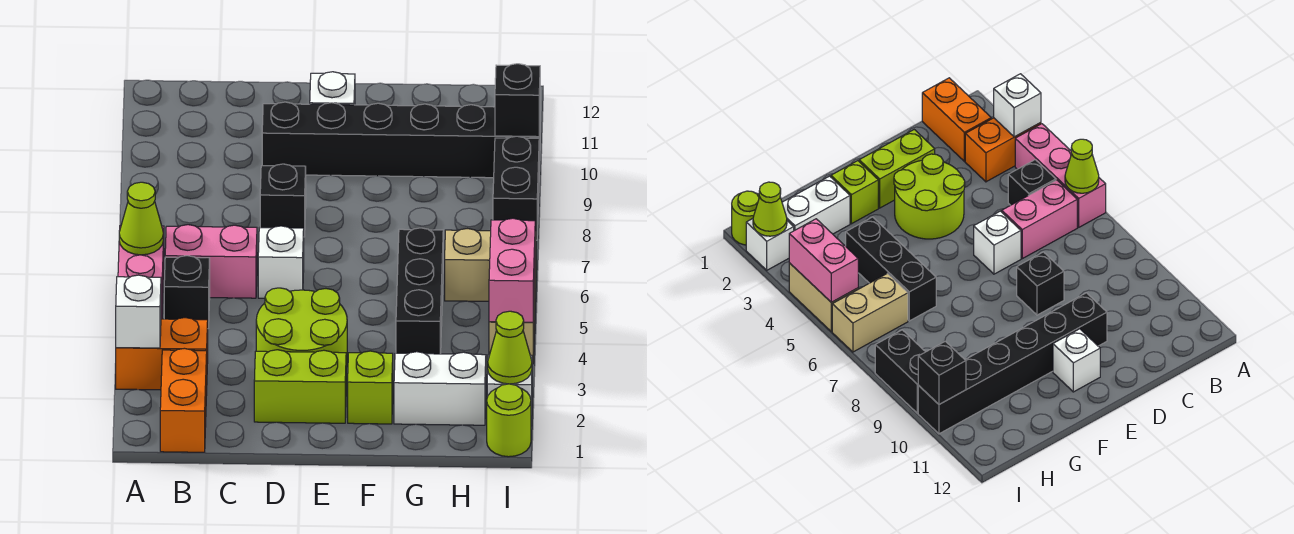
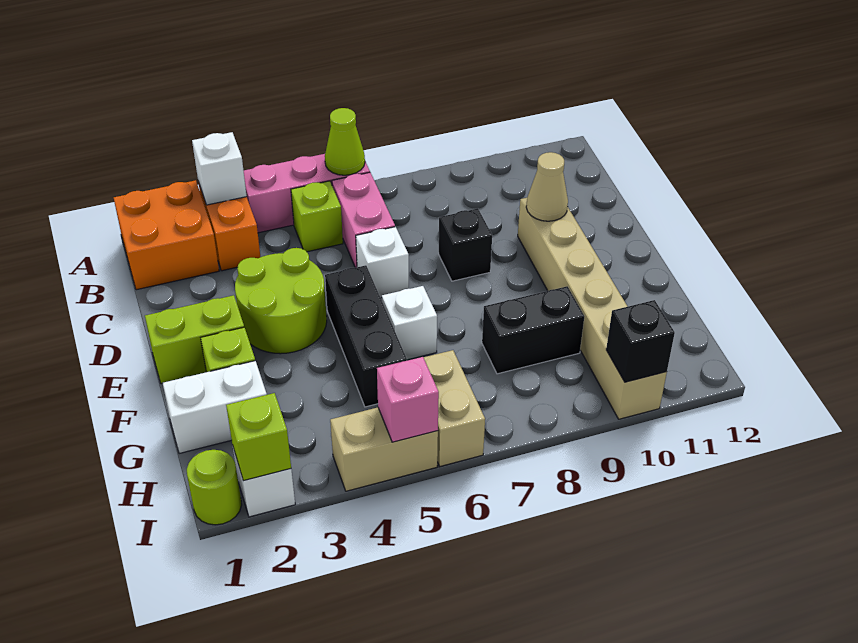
orange 1x2 brick [160,348,207,452] -> orange 2x2 brick [114,180,219,290]
black 1x1 brick [164,256,210,328] -> lime 1x1 brick [291,181,343,252]
lime 1x2 brick [254,350,346,423] -> lime 1x2 brick turned to [145,295,244,384]
black 1x6 brick [262,102,540,178] -> tan 1x6 brick [518,198,667,419]
none -> tan 1x1 cone [526,152,568,221]
white 1x1 brick [310,72,355,105] -> white 1x1 brick moved to [382,286,437,360]
white 1x2 brick [394,352,486,425] -> white 1x2 brick turned to [163,361,267,454]
black 1x3 brick [396,228,443,354] -> black 1x3 brick turned to [325,265,407,407]
lime 1x1 cone [488,311,532,384] -> lime 1x1 brick [226,393,291,481]
pink 1x2 brick [489,218,535,322] -> pink 1x1 brick [377,357,439,442]
black 1x2 brick [493,136,539,240] -> black 1x2 brick moved to [482,286,584,374]

